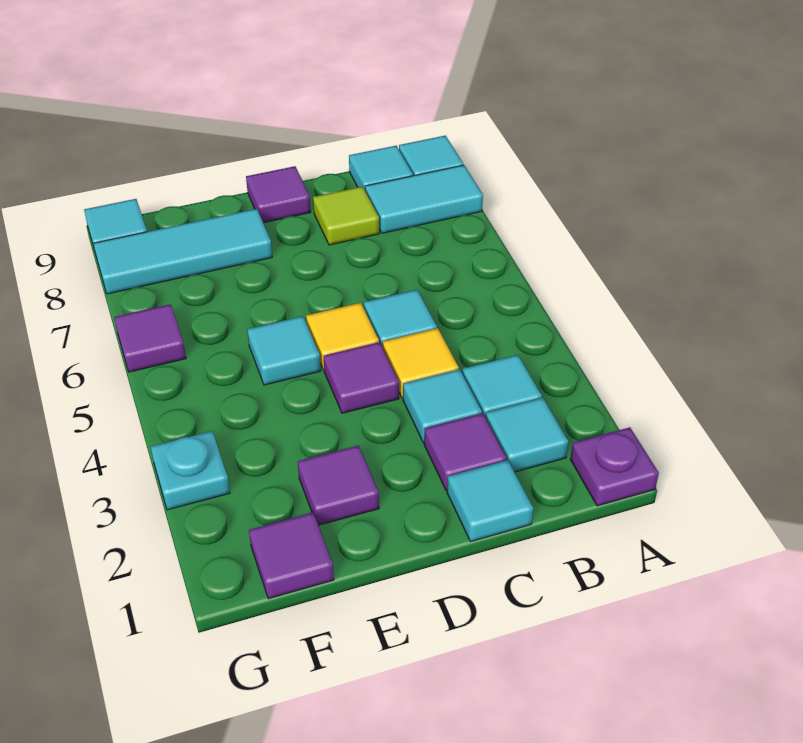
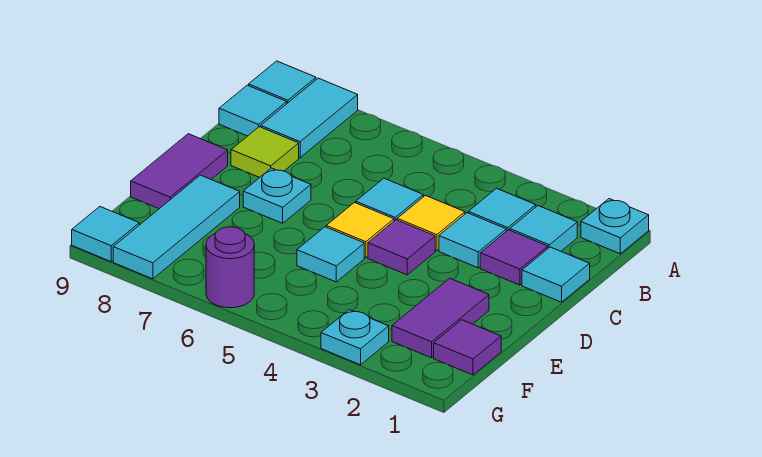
purple 1x1 plate [570,427,659,506] -> cyan 1x1 plate [581,199,649,254]
none -> cyan 1x1 plate [243,168,311,223]
purple 1x1 tile [246,166,311,223] -> purple 1x2 tile [131,134,228,209]
purple 1x1 tile [298,445,379,525] -> purple 1x2 tile [392,278,489,358]
purple 1x1 tile [114,304,186,372] -> purple 1x1 round brick [206,227,254,308]

